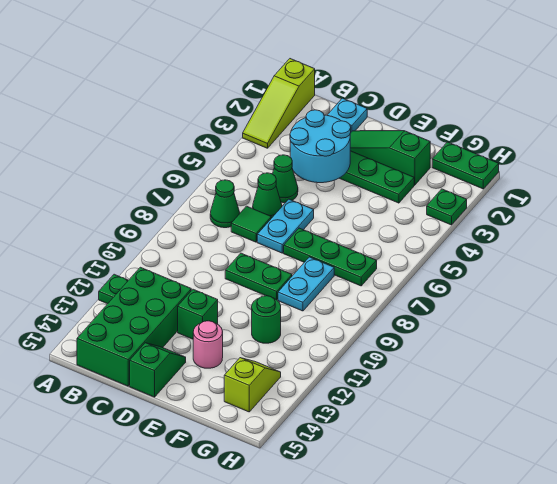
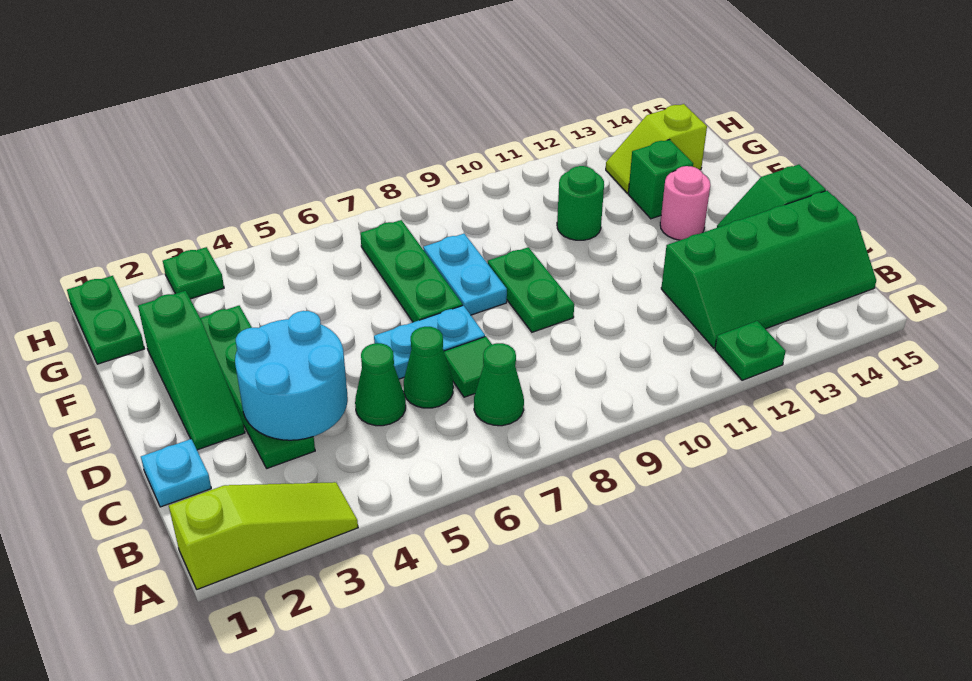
green 2x4 brick [77,267,191,386] -> green 2x4 slope [661,191,876,348]
green 1x1 brick [178,289,218,339] -> green 1x1 brick moved to [628,140,693,219]
cyan 1x2 plate [278,257,334,311] -> cyan 1x2 plate turned to [423,234,507,315]

